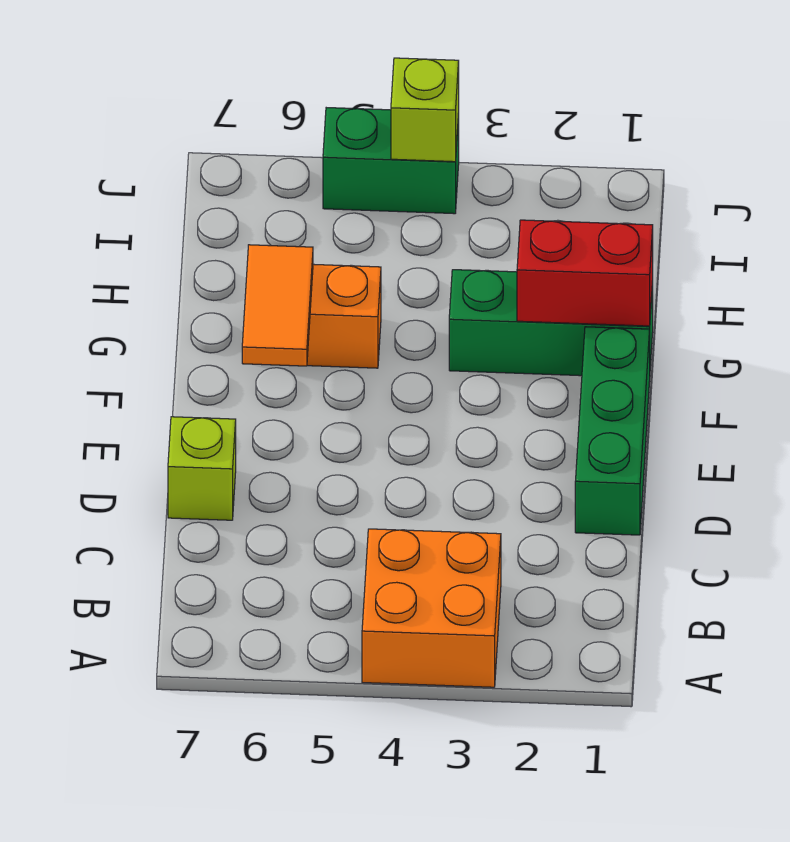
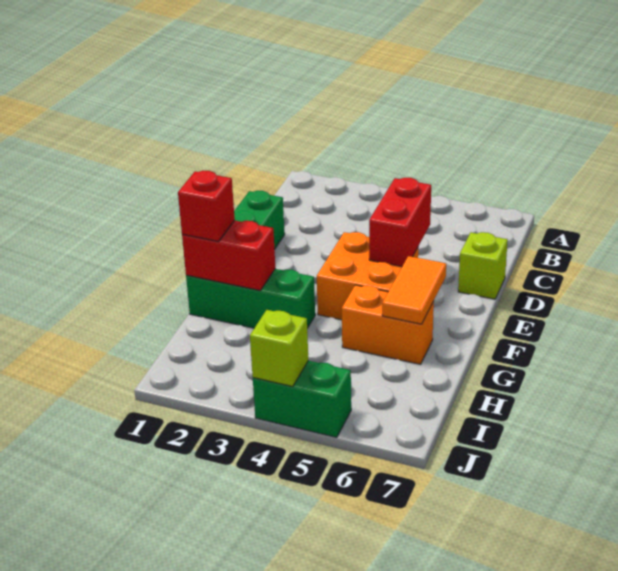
orange 2x2 brick [362,529,501,687] -> orange 2x2 brick moved to [317,232,418,320]
none -> red 1x2 brick [369,178,431,267]
none -> red 1x1 brick [178,171,235,242]

